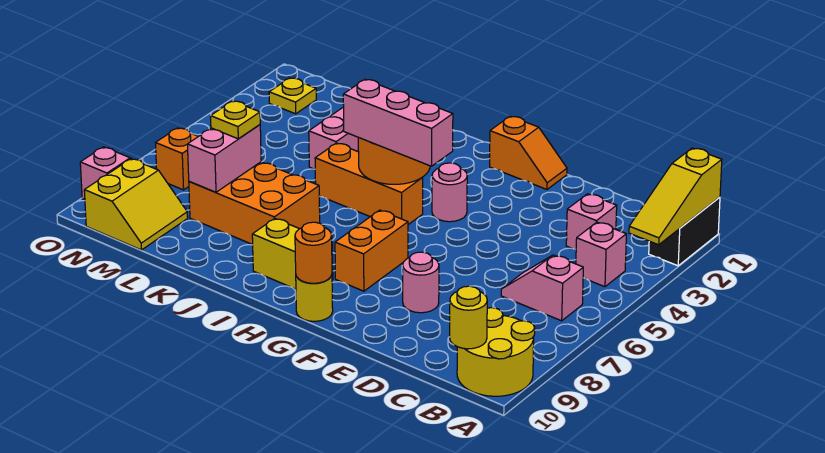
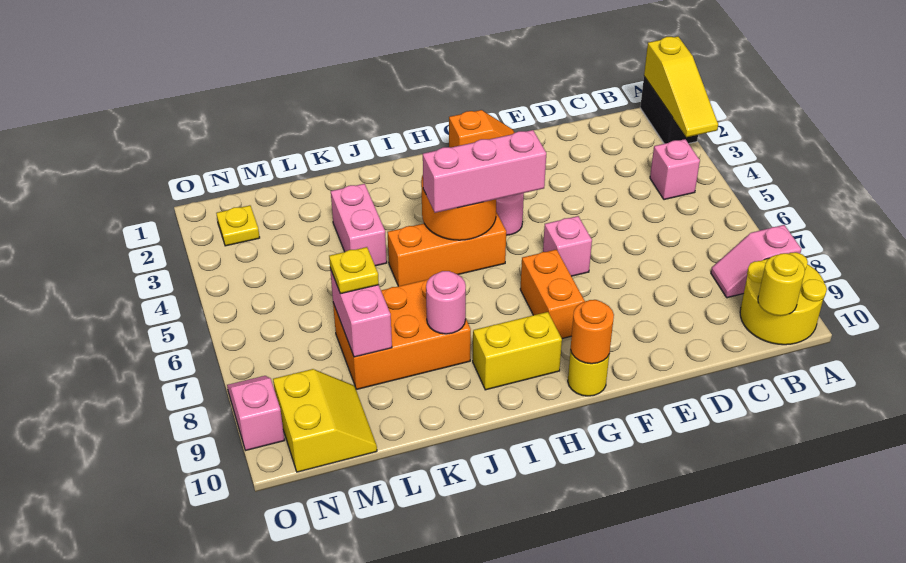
pink 1x2 slope [501,255,583,321] -> pink 1x2 slope moved to [711,225,801,298]
pink 1x1 brick [566,194,617,249] -> pink 1x1 brick moved to [543,216,592,276]
pink 1x1 round brick [403,252,439,313] -> pink 1x1 round brick moved to [426,271,466,334]
orange 1x1 brick [156,128,198,190] -> none

